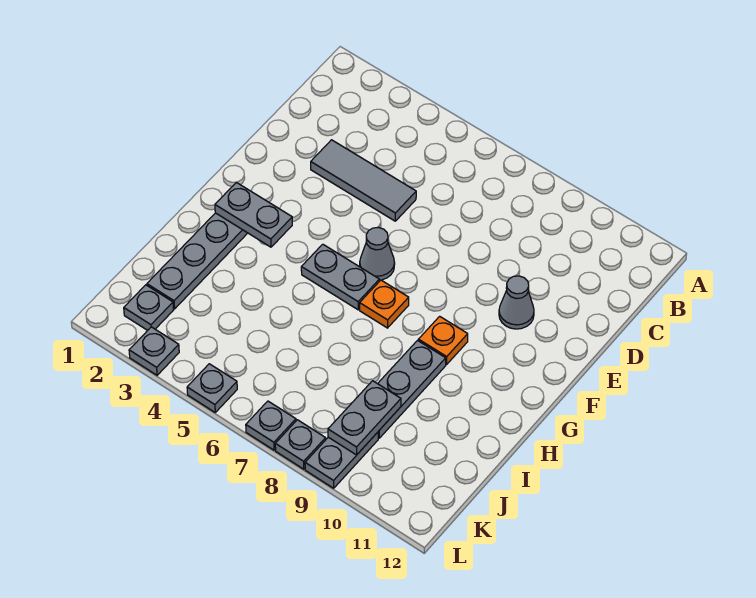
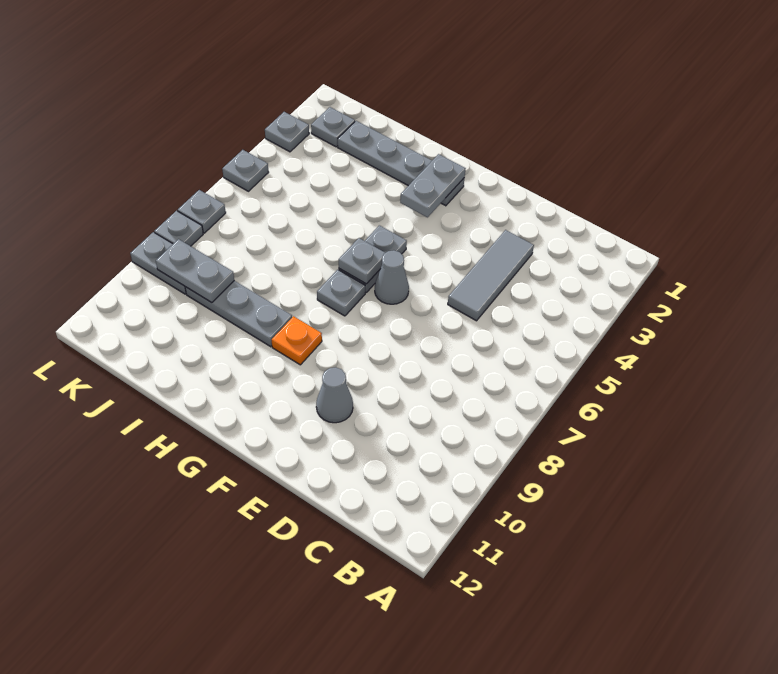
none -> grey 1x1 plate [339,238,385,284]
orange 1x1 plate [360,280,409,328] -> grey 1x1 plate [317,270,365,316]

